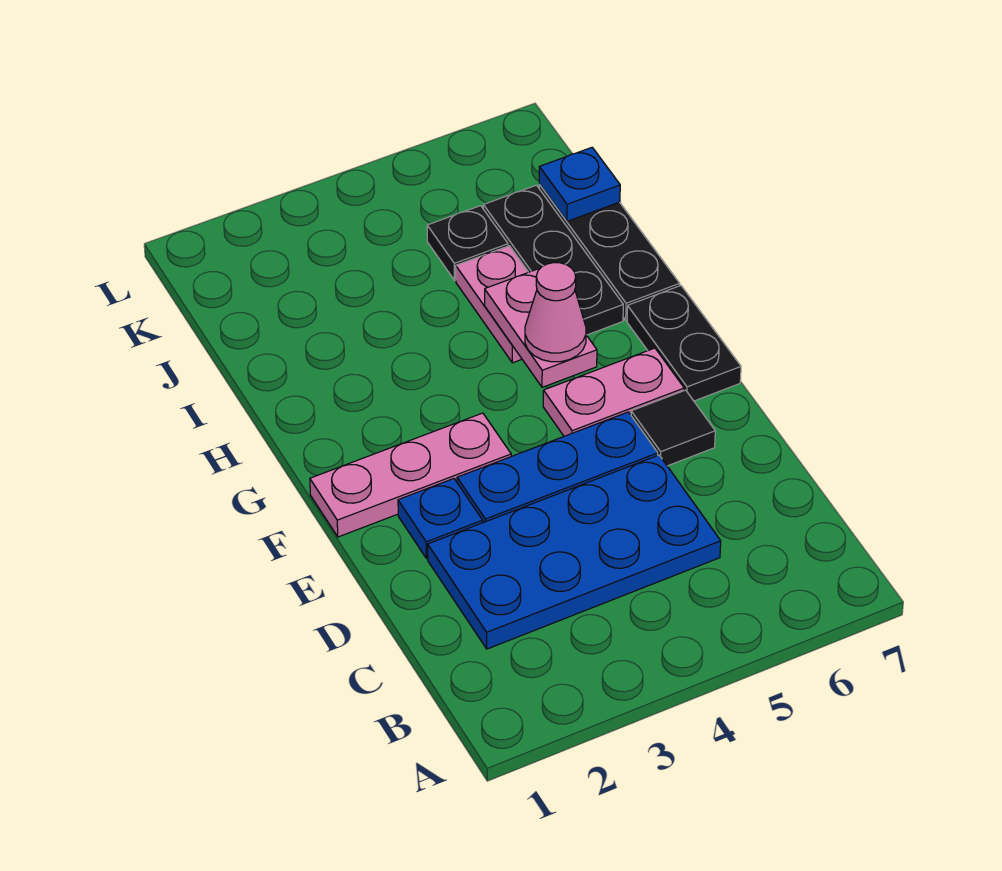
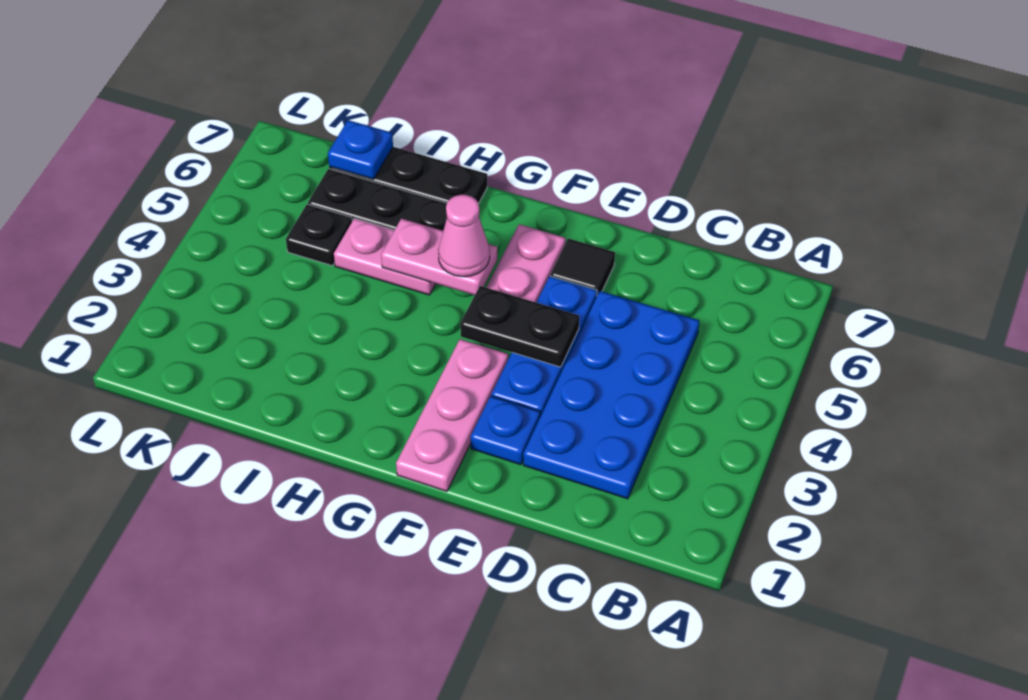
black 1x2 plate [627,286,741,401] -> black 1x2 plate moved to [460,286,579,367]

